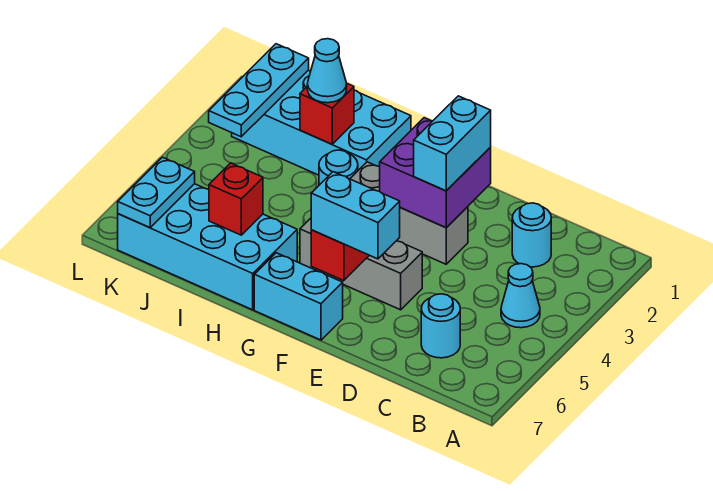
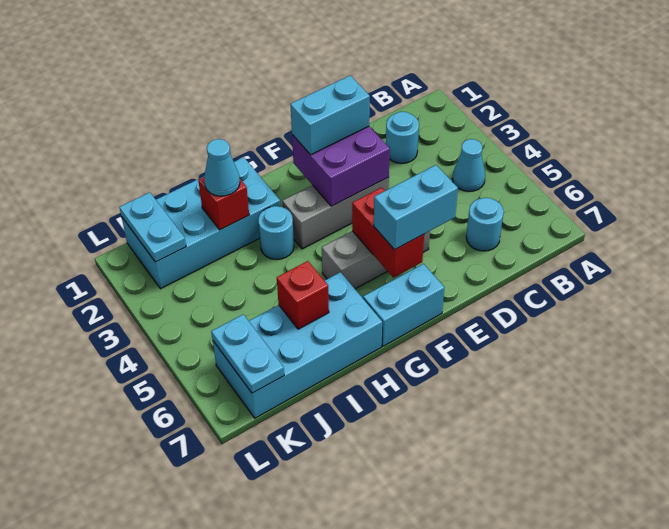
cyan 1x2 brick [414,96,491,191] -> cyan 1x2 brick turned to [290,76,370,155]
cyan 1x3 plate [209,44,309,137] -> cyan 1x2 plate [120,192,186,262]

